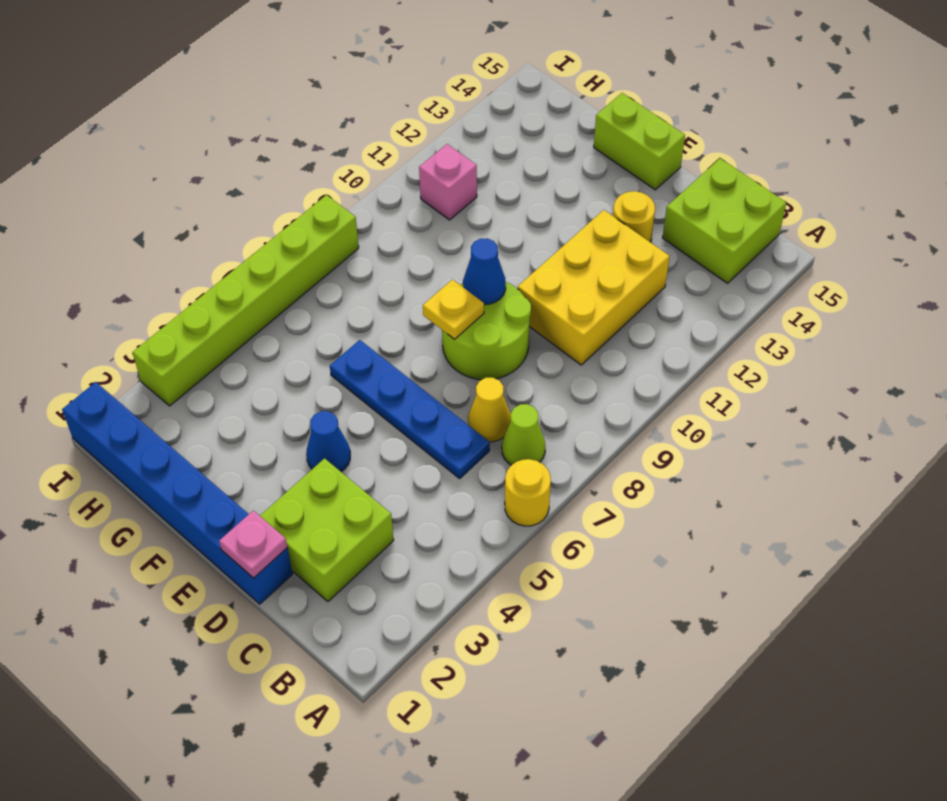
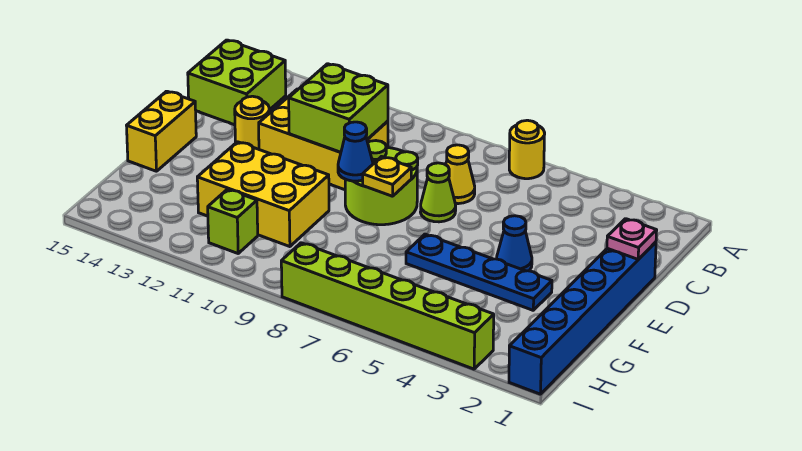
lime 1x1 cone [502,404,545,465] -> lime 1x1 cone moved to [421,163,456,222]
lime 2x2 brick [260,459,394,601] -> lime 2x2 brick moved to [289,64,388,152]
blue 1x4 plate [330,340,490,479] -> blue 1x4 plate turned to [406,234,552,310]
lime 1x2 brick [594,93,685,190] -> yellow 1x2 brick [127,91,196,171]
none -> yellow 2x3 brick [197,142,329,247]
pink 1x1 brick [419,144,477,220] -> lime 1x1 brick [208,189,258,253]

